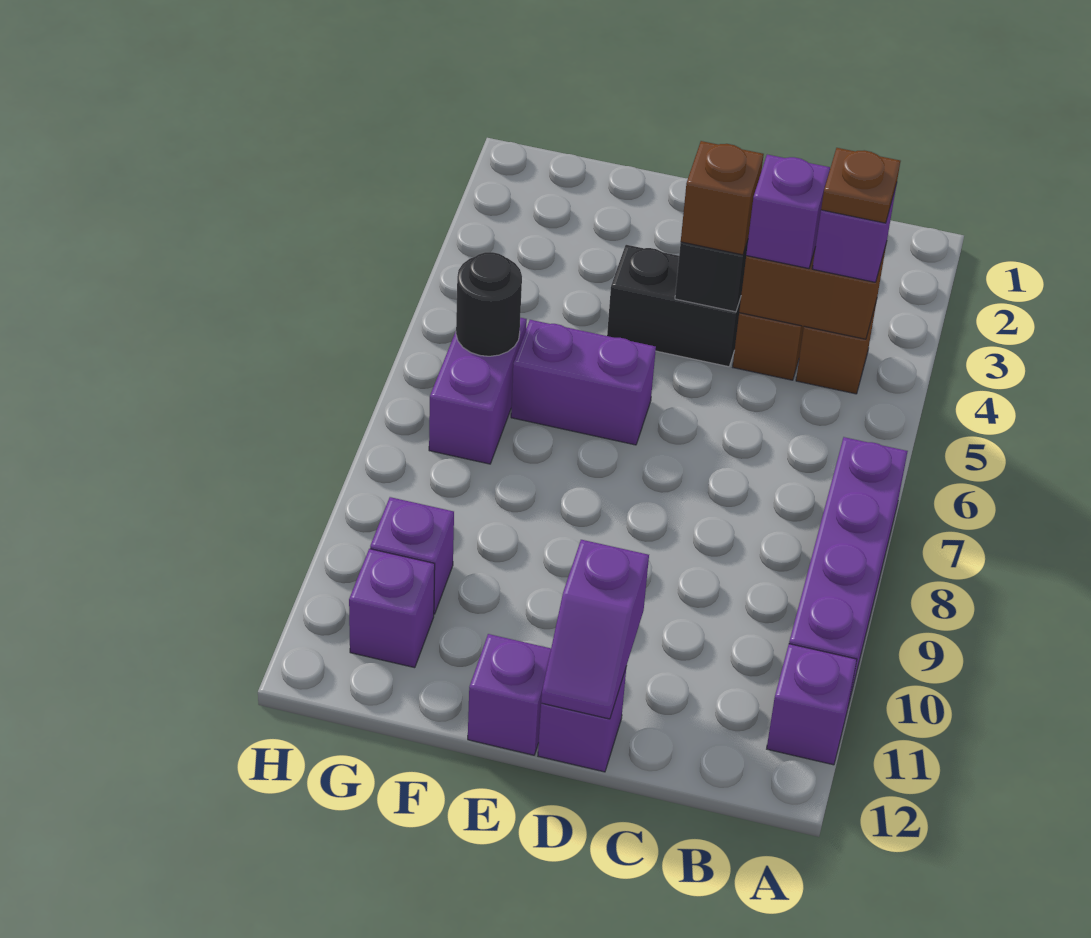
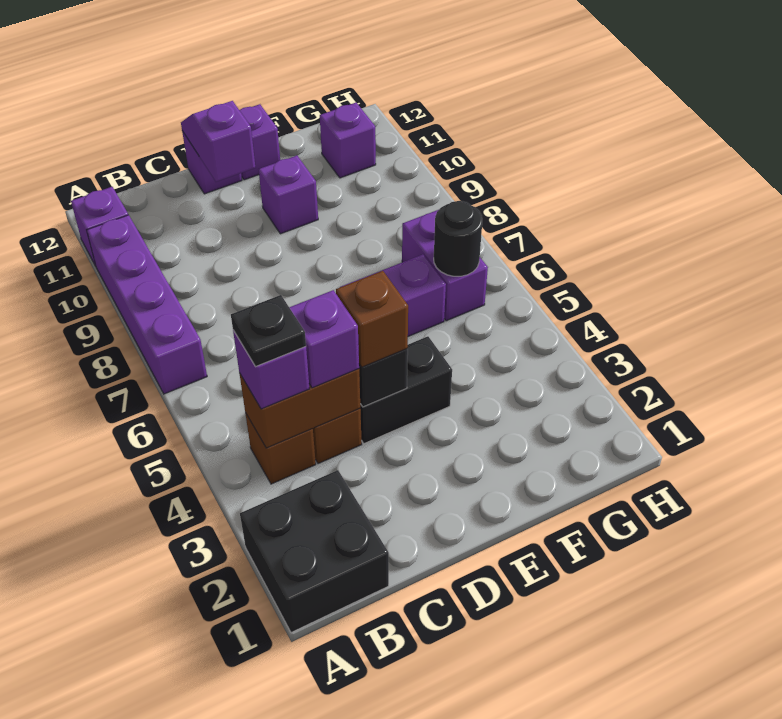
none -> black 2x2 brick [240,470,389,633]
brown 1x1 plate [821,148,900,223] -> black 1x1 plate [231,295,306,367]
purple 1x1 brick [370,497,454,614] -> purple 1x1 brick moved to [259,156,318,234]

